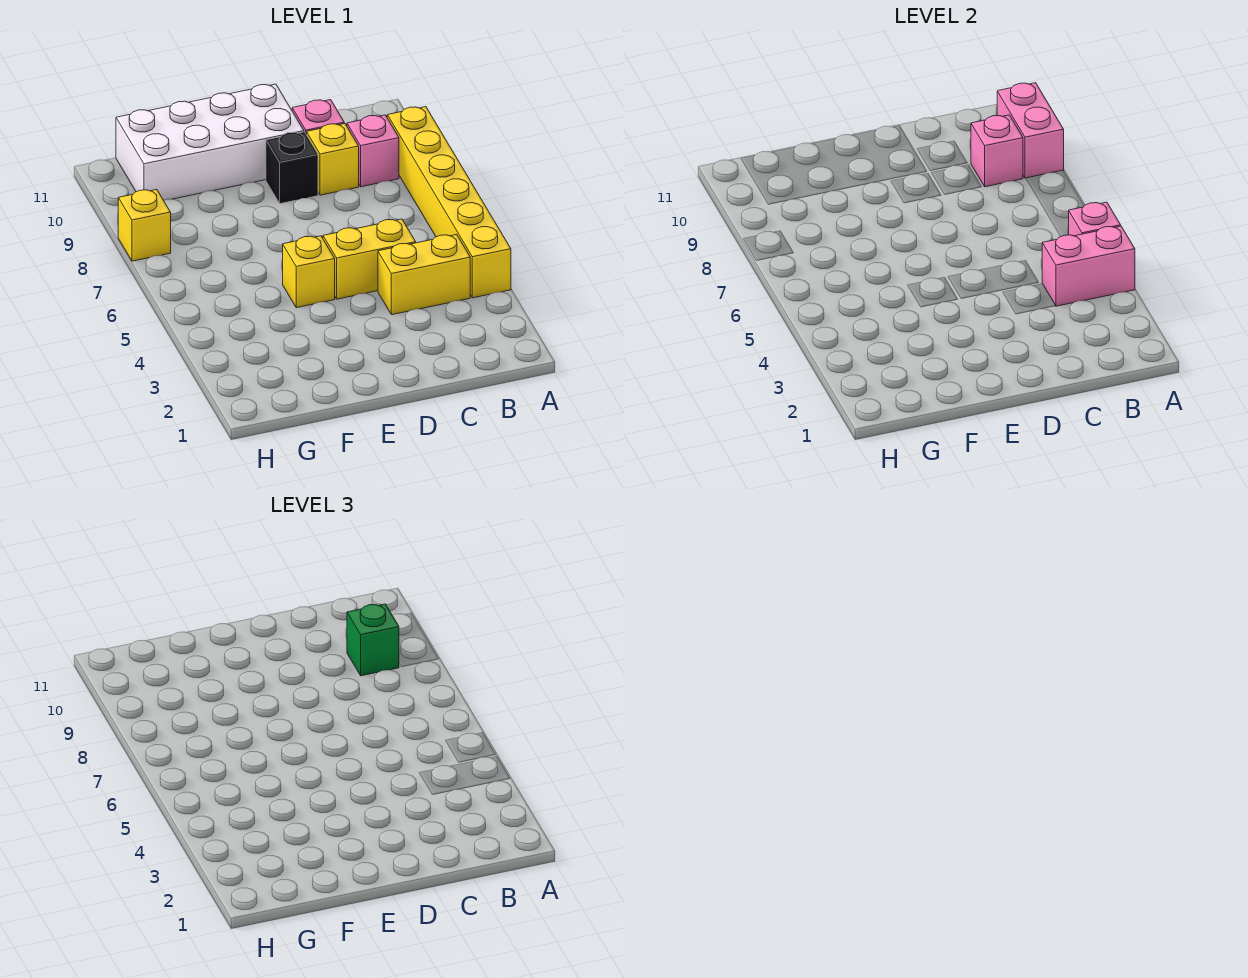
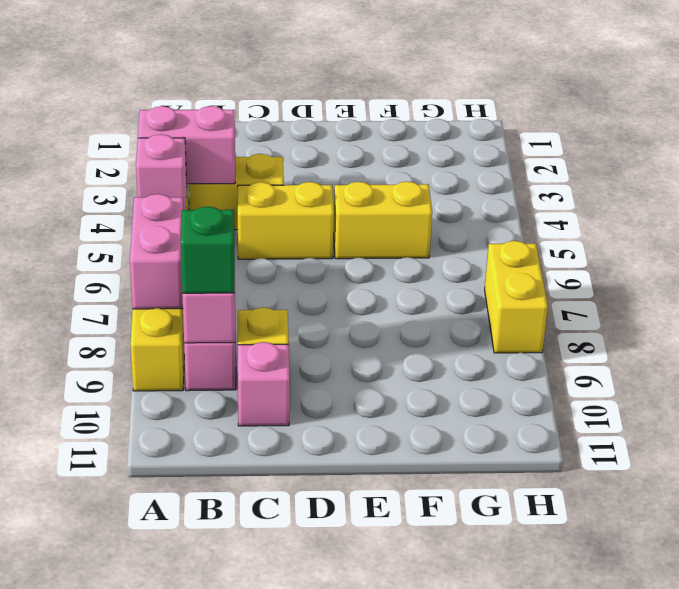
pink 1x2 brick [997,83,1064,178] -> pink 1x2 brick moved to [130,194,183,309]
black 1x1 brick [266,132,318,204] -> none
white 2x4 brick [116,84,304,200] -> none
yellow 1x1 brick [283,236,335,308] -> yellow 1x2 brick [333,181,432,259]
yellow 1x1 brick [118,189,171,261] -> yellow 1x2 brick [485,241,548,353]

